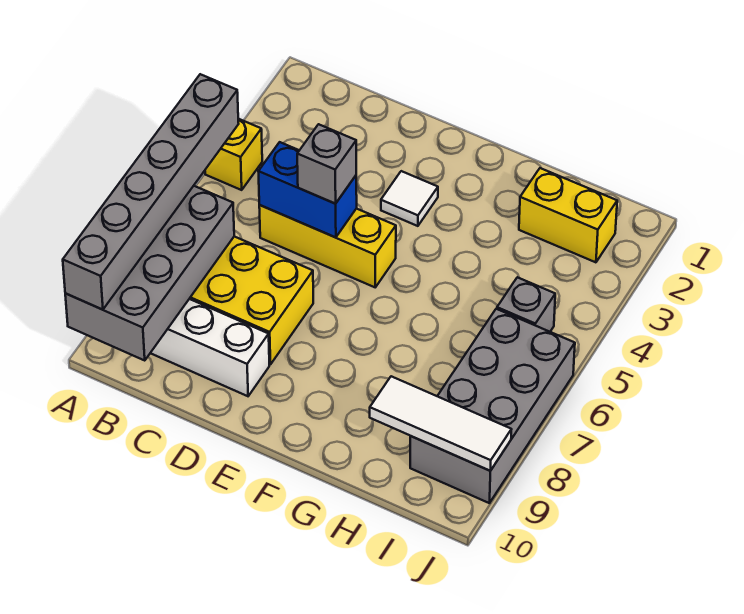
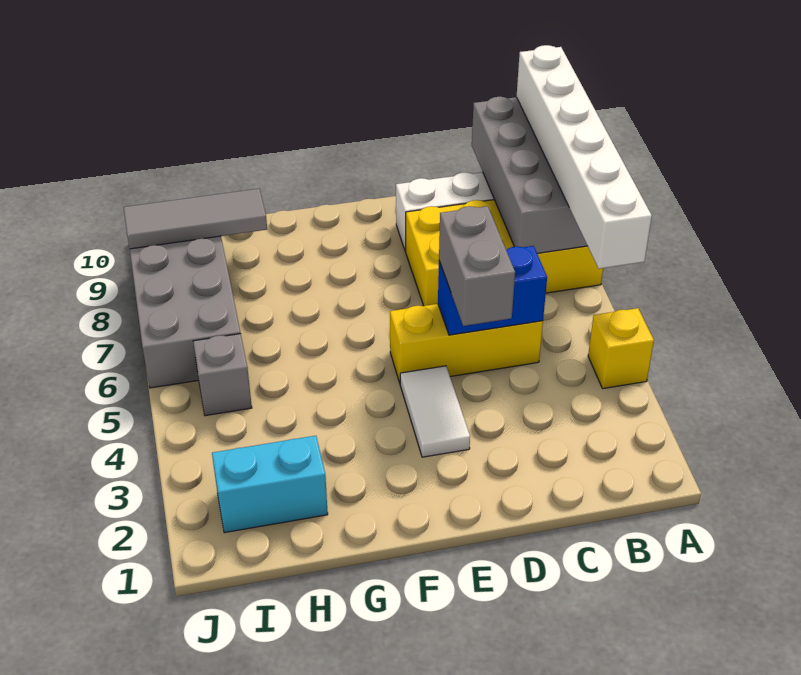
grey 1x6 brick [63,74,239,310] -> white 1x6 brick [517,45,652,269]
grey 1x1 brick [297,124,356,204] -> grey 1x2 brick [439,206,515,326]
white 1x1 tile [381,171,438,226] -> white 1x2 tile [400,366,470,457]
yellow 1x2 brick [519,168,617,262] -> cyan 1x2 brick [212,436,328,533]
white 1x3 tile [370,376,512,471] -> grey 1x3 tile [124,189,267,249]

